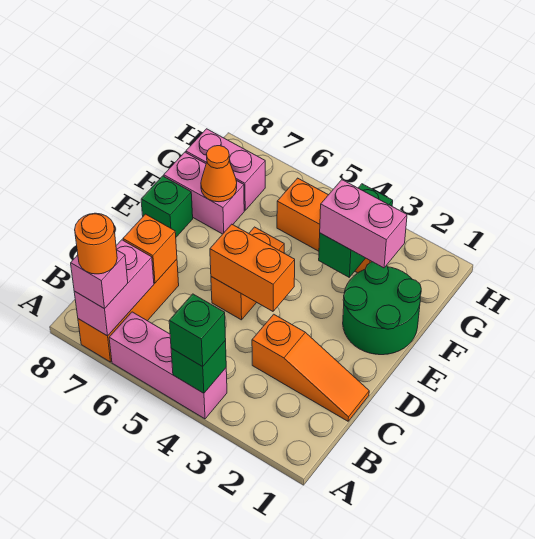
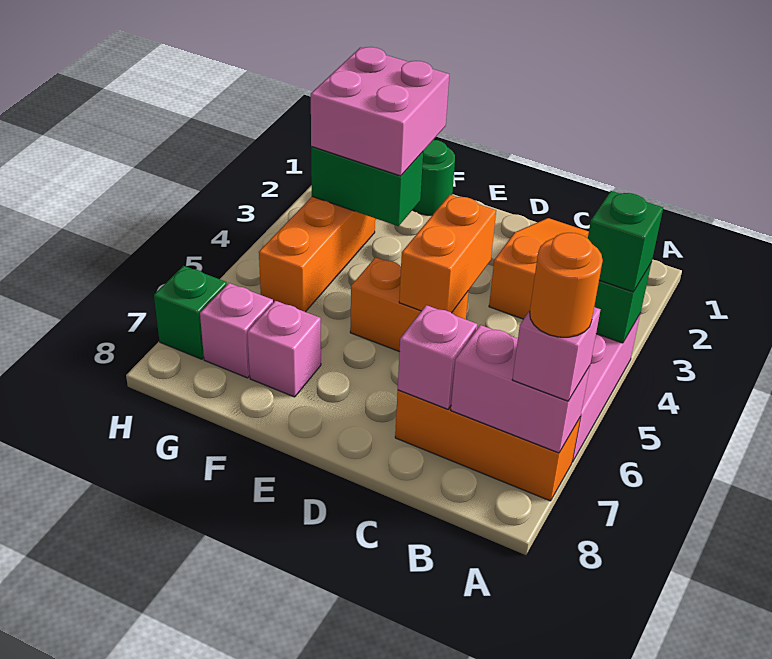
orange 1x1 brick [123,214,177,283] -> pink 1x1 brick [398,305,477,409]
green 2x2 round brick [343,262,421,355] -> green 1x1 round brick [413,140,455,215]
green 1x1 brick [141,176,193,237] -> green 1x1 brick moved to [154,266,227,359]
pink 1x2 brick [320,180,407,268] -> pink 2x2 brick [311,47,449,176]
pink 1x2 brick [164,152,244,234] -> pink 1x1 brick [247,301,321,397]
orange 1x1 cone [201,146,237,202] -> none
pink 1x2 brick [186,129,265,210] -> pink 1x1 brick [200,283,273,378]

